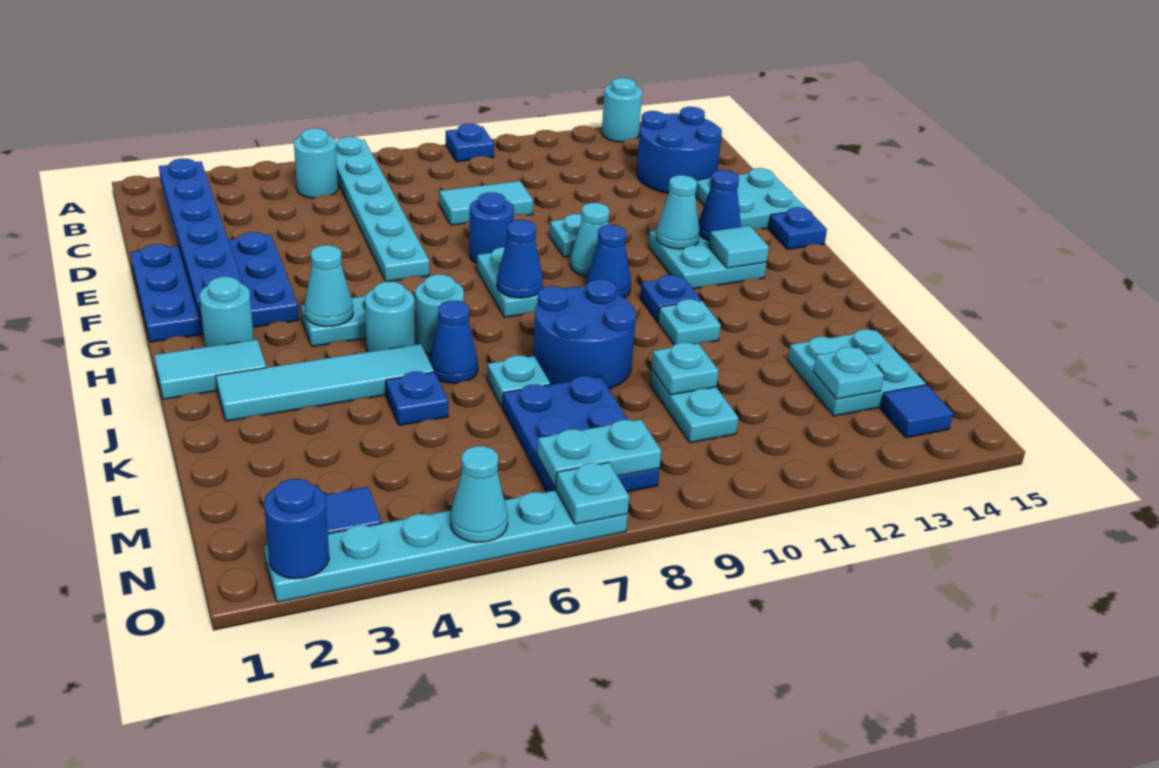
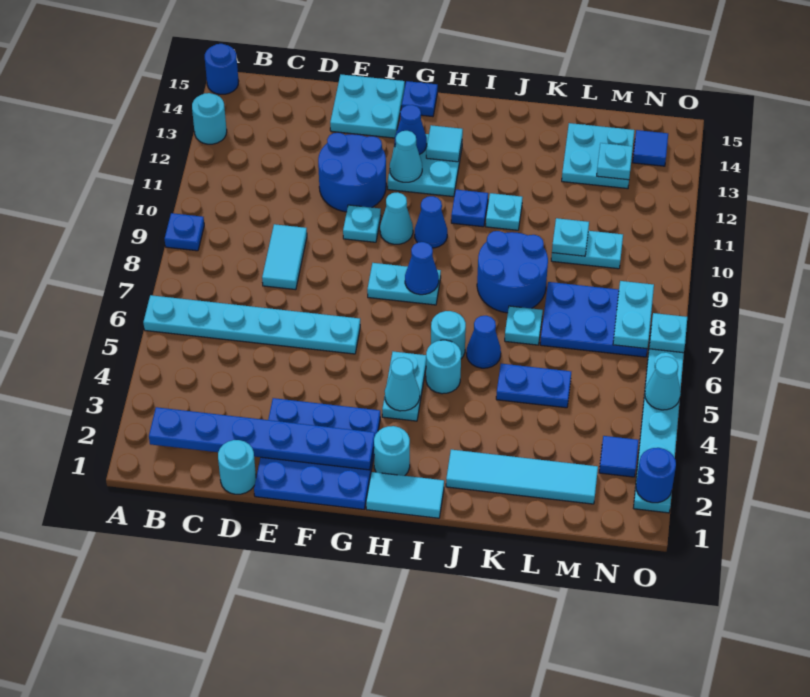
cyan 1x1 round brick [294,128,338,198] -> cyan 1x1 round brick moved to [218,440,256,494]
blue 2x2 round brick [637,107,722,193] -> blue 2x2 round brick moved to [318,133,386,212]
blue 1x1 round brick [469,193,514,263] -> blue 1x1 round brick moved to [205,44,239,94]
cyan 1x2 tile [154,340,266,399] -> cyan 1x2 tile turned to [366,472,444,518]
cyan 1x4 tile [216,344,434,421] -> cyan 1x4 tile turned to [446,450,598,504]
blue 1x1 plate [386,372,448,425] -> blue 1x2 plate [496,364,571,408]

